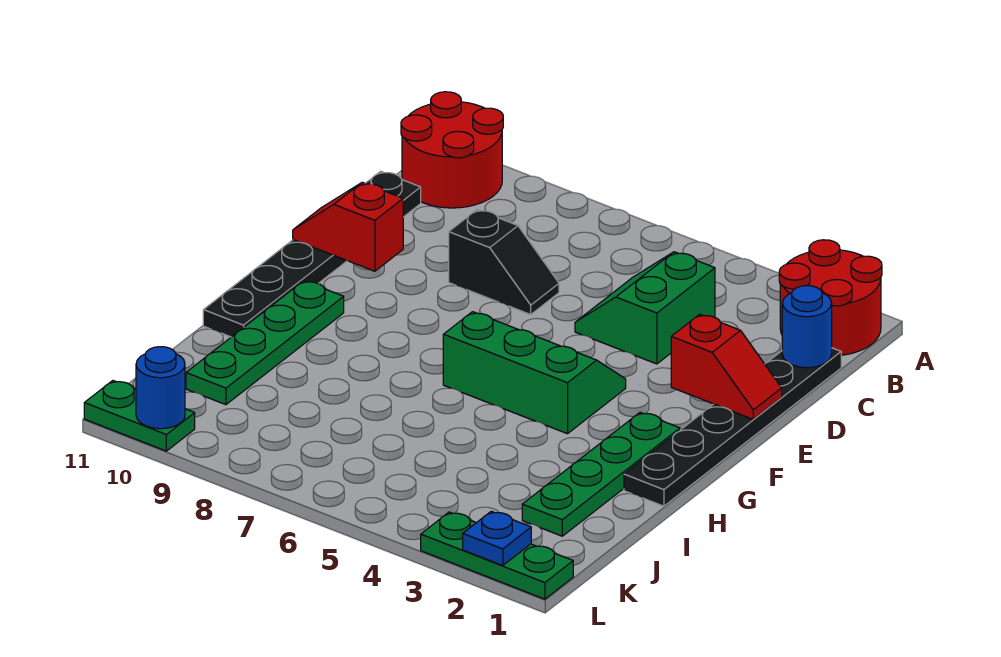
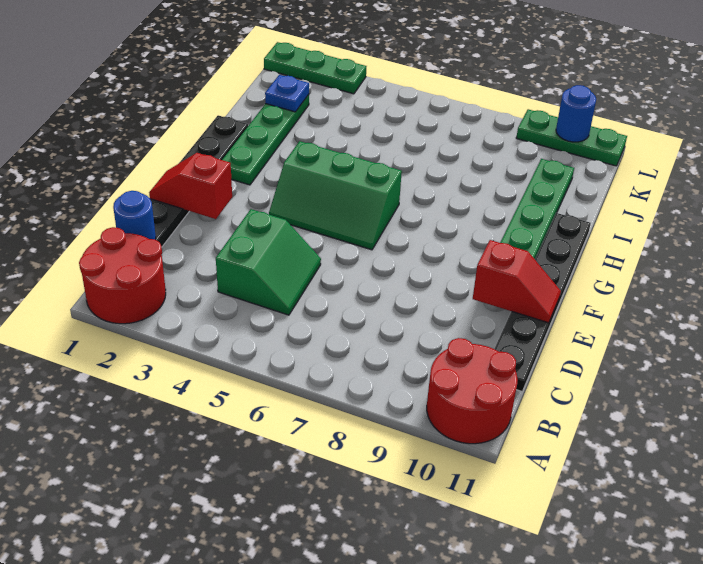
black 1x2 slope [449,210,559,315] -> none
blue 1x1 plate [463,511,531,566] -> blue 1x1 plate moved to [265,75,309,112]
green 1x2 plate [84,381,195,451] -> green 1x3 plate [516,109,627,166]

